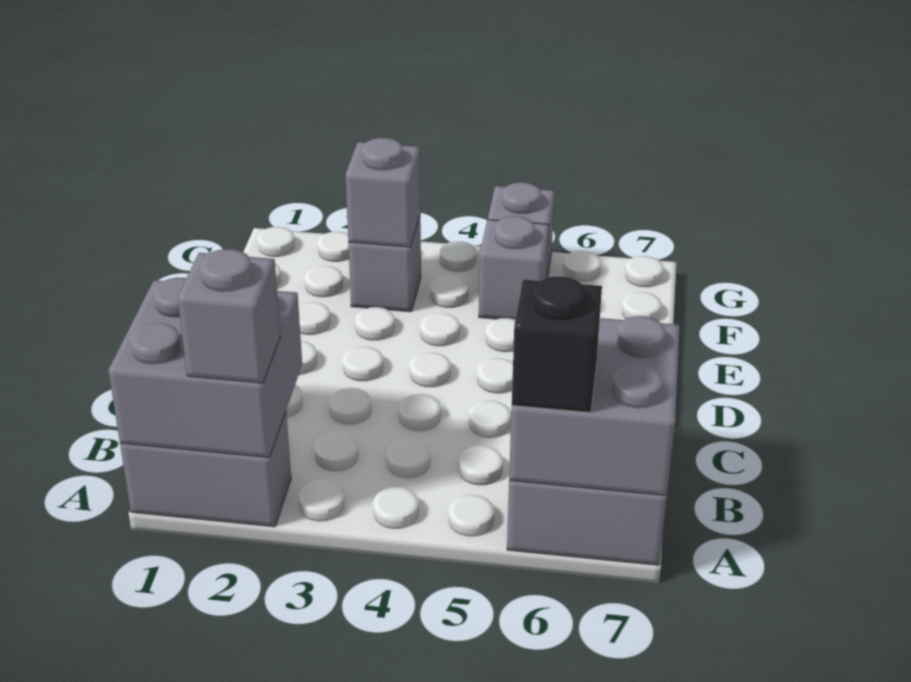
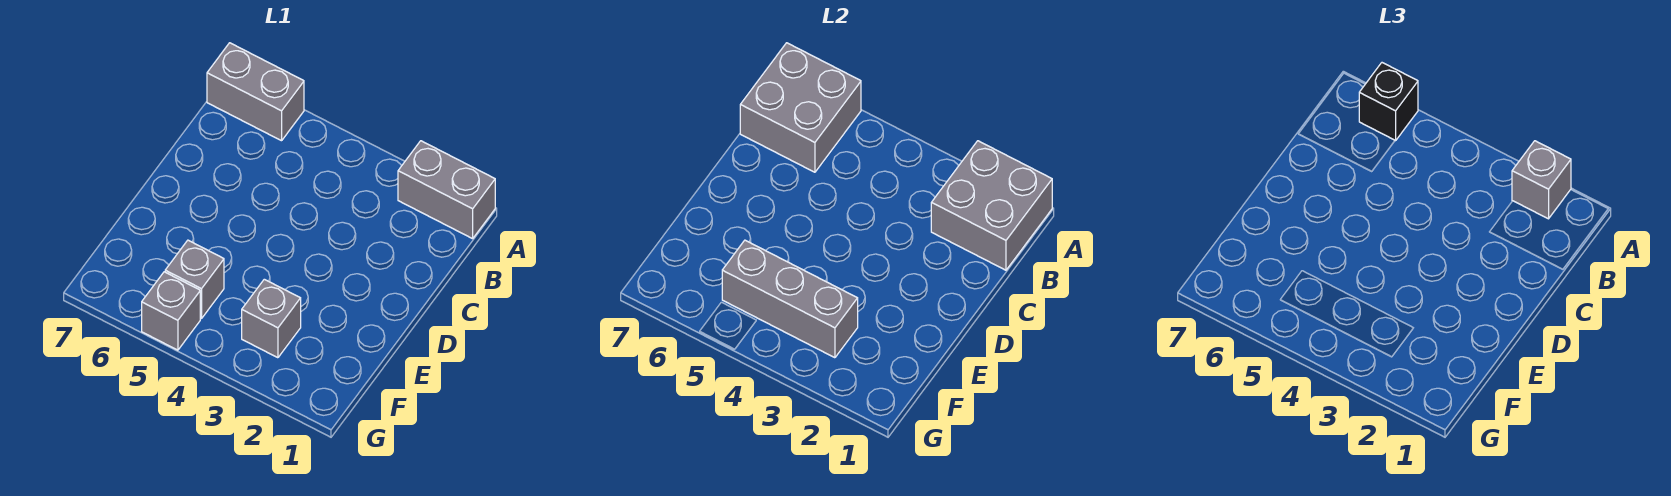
grey 1x1 brick [346,138,420,247] -> grey 1x3 brick [722,240,858,358]

